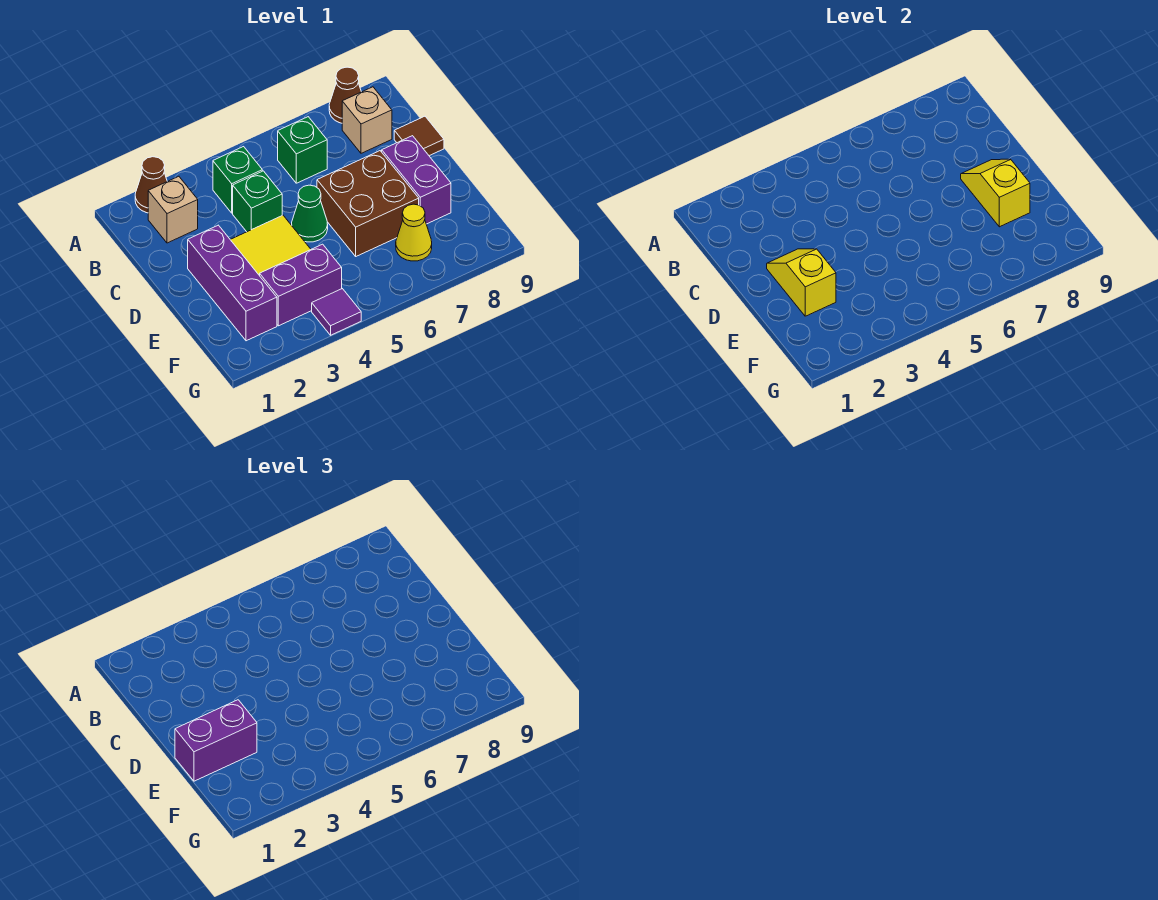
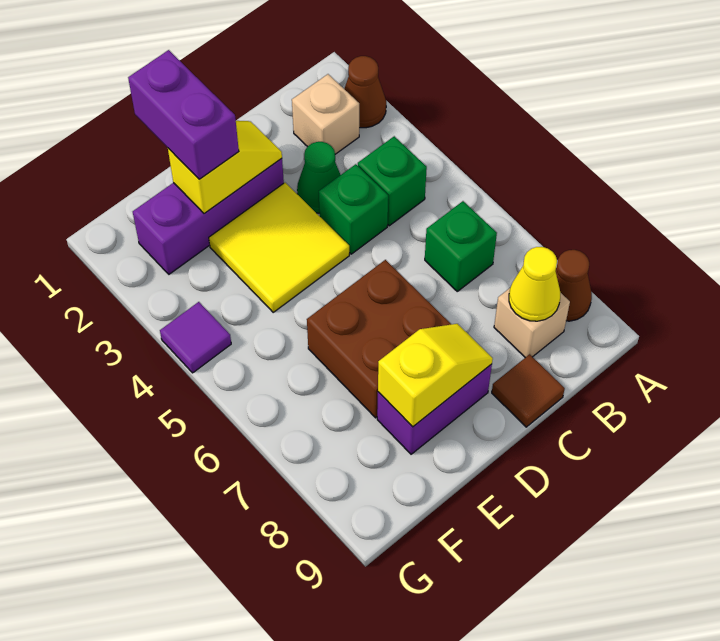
green 1x1 cone [292,185,328,242] -> green 1x1 cone moved to [297,142,340,213]
purple 1x2 brick [260,244,342,326] -> none
yellow 1x1 cone [396,204,432,261] -> yellow 1x1 cone moved to [509,247,560,321]

